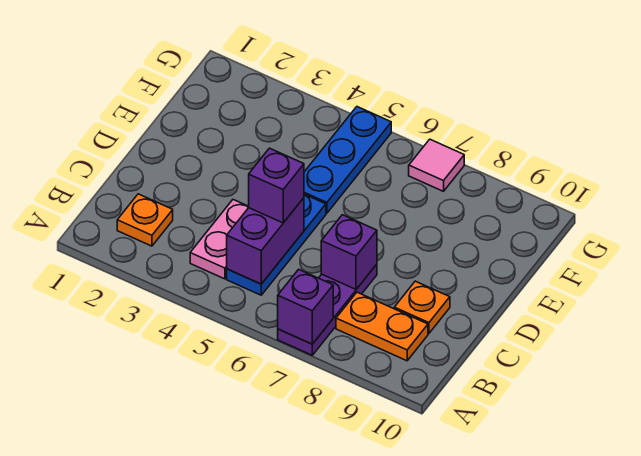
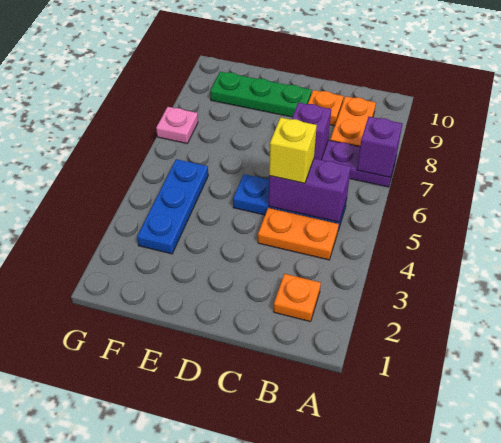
pink 1x2 plate [190,200,249,279] -> orange 1x2 plate [258,208,339,260]
purple 1x1 brick [249,148,304,223] -> yellow 1x1 brick [269,118,317,183]
none -> green 1x3 plate [210,72,312,117]
blue 1x3 plate [304,107,391,213] -> blue 1x3 plate turned to [137,159,208,254]
pink 1x1 tile [409,139,464,191] -> pink 1x1 plate [156,107,198,143]

